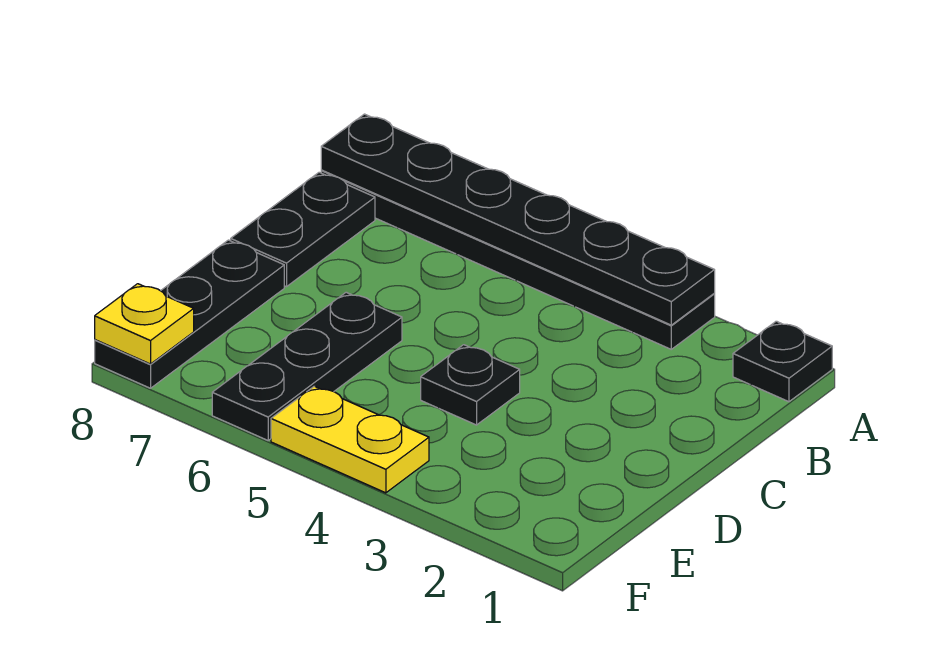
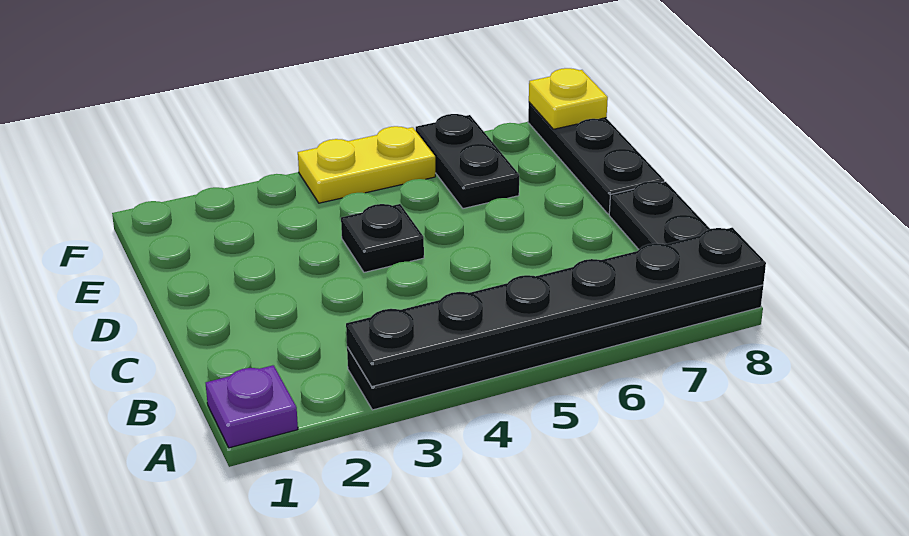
black 1x1 plate [733,321,832,402] -> purple 1x1 plate [206,365,298,448]
black 1x3 plate [212,292,402,440] -> black 1x2 plate [416,114,519,209]

